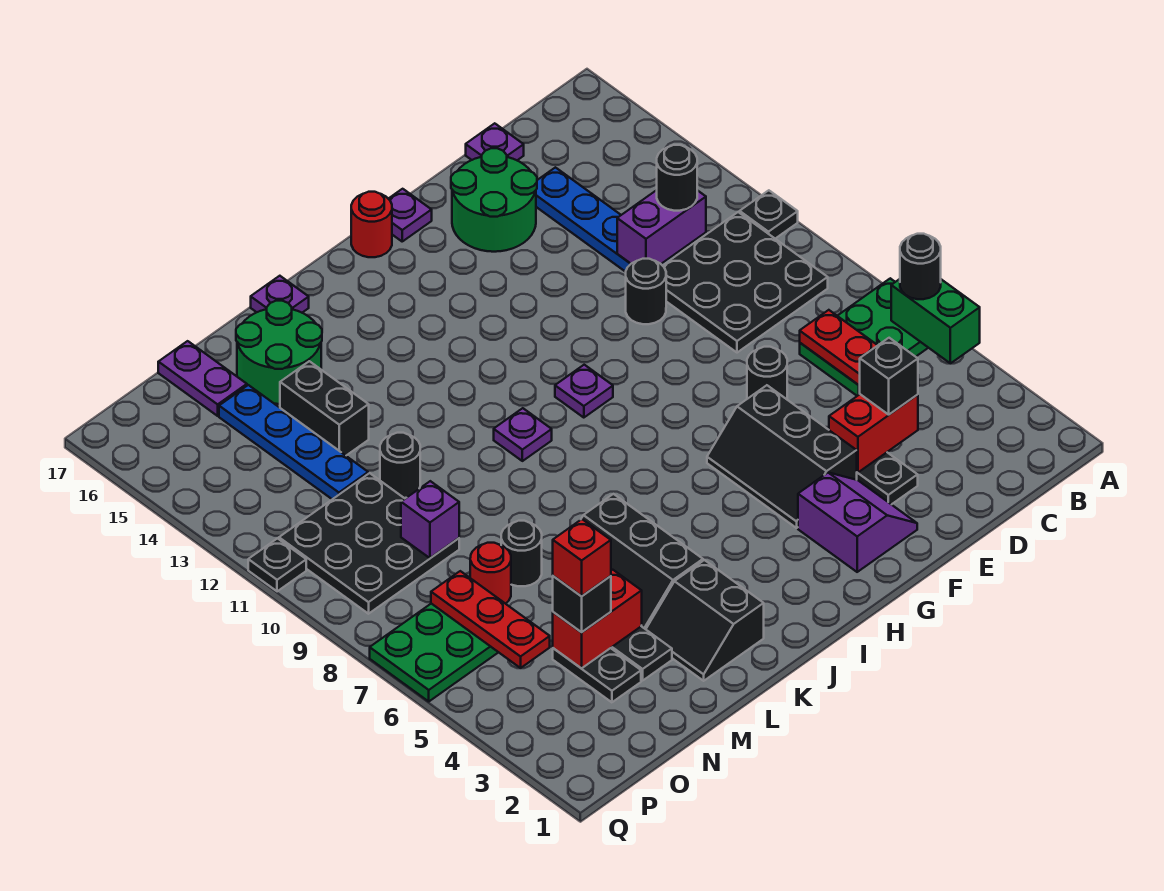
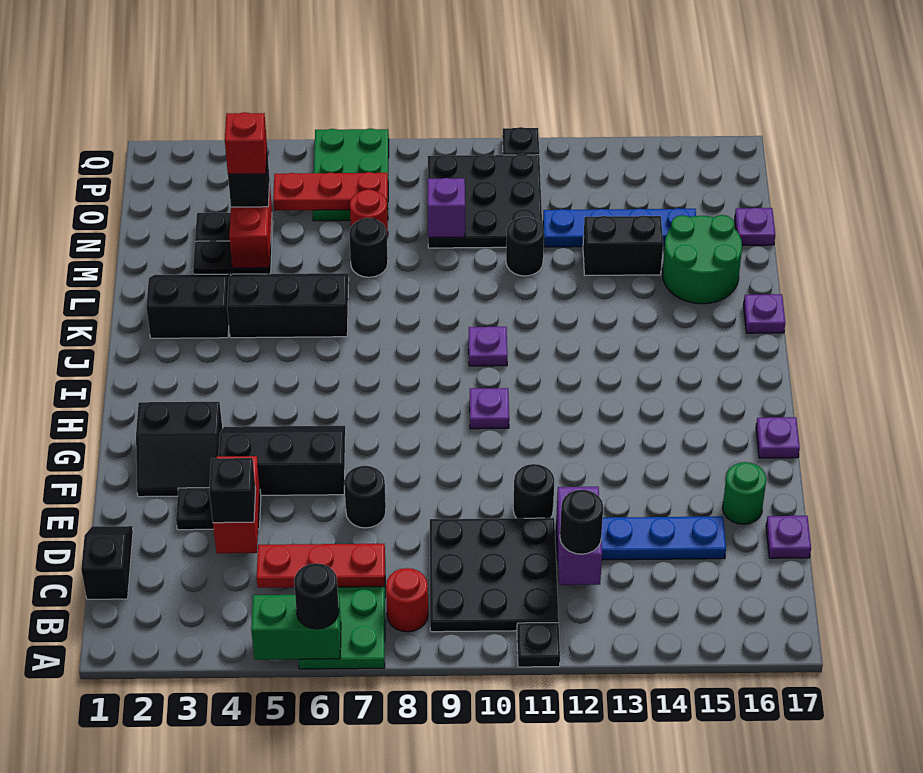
none -> black 1x2 slope [81,526,133,599]
green 2x2 round brick [451,148,537,252] -> green 1x1 round brick [723,462,766,524]
purple 2x2 slope [798,473,917,572] -> black 2x2 slope [136,402,222,497]
red 1x1 round brick [351,192,392,257] -> red 1x1 round brick moved to [386,568,428,632]
purple 1x2 plate [158,341,247,416] -> purple 1x1 plate [735,208,775,245]

